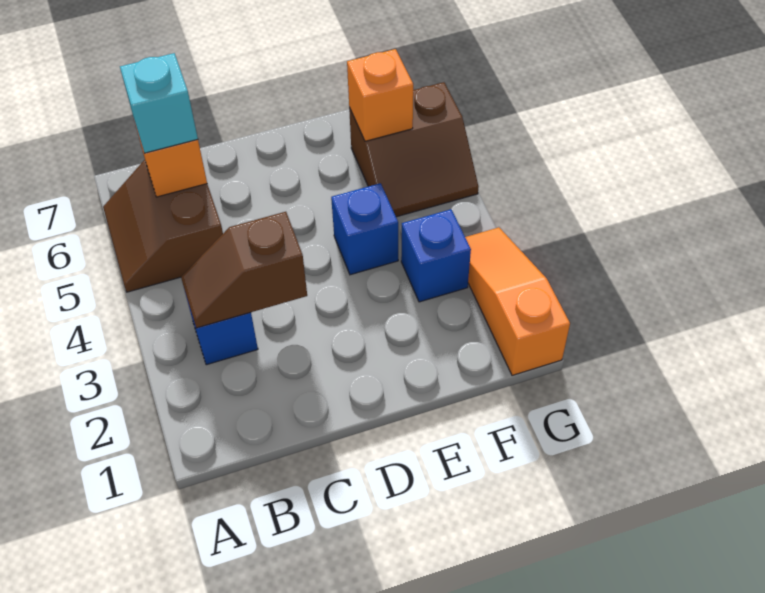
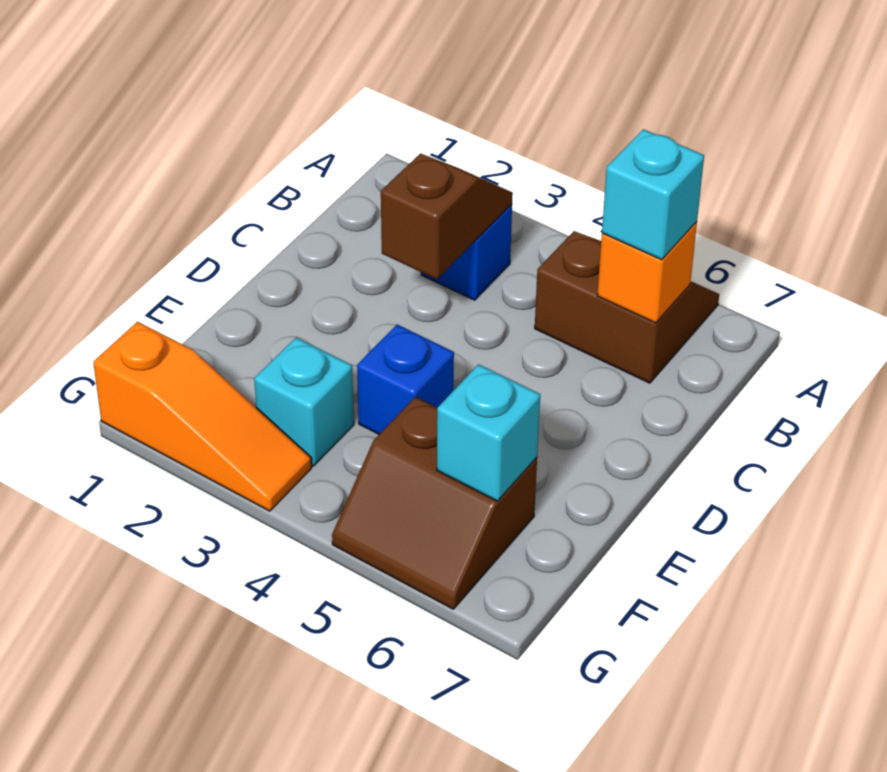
blue 1x1 brick [401,209,471,302] -> cyan 1x1 brick [254,338,354,466]
brown 2x2 slope [349,82,478,217] -> brown 2x2 slope turned to [332,397,537,609]
orange 1x1 brick [347,49,413,141] -> cyan 1x1 brick [437,364,540,501]

